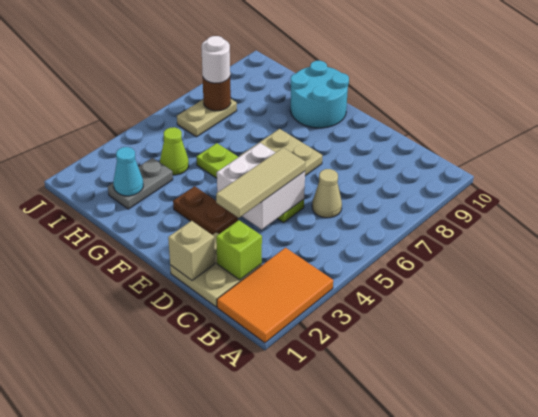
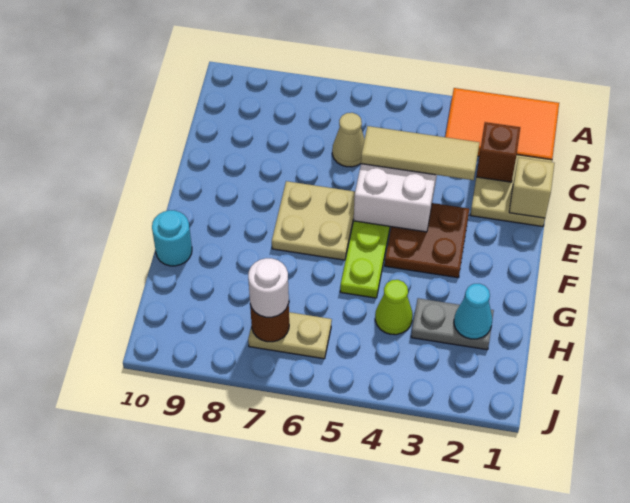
lime 1x1 brick [216,220,262,280] -> brown 1x1 brick [476,122,520,182]
brown 1x2 plate [173,186,238,235] -> brown 2x2 plate [385,203,469,278]
cyan 2x2 round brick [291,61,349,128] -> cyan 1x1 round brick [152,210,192,266]

